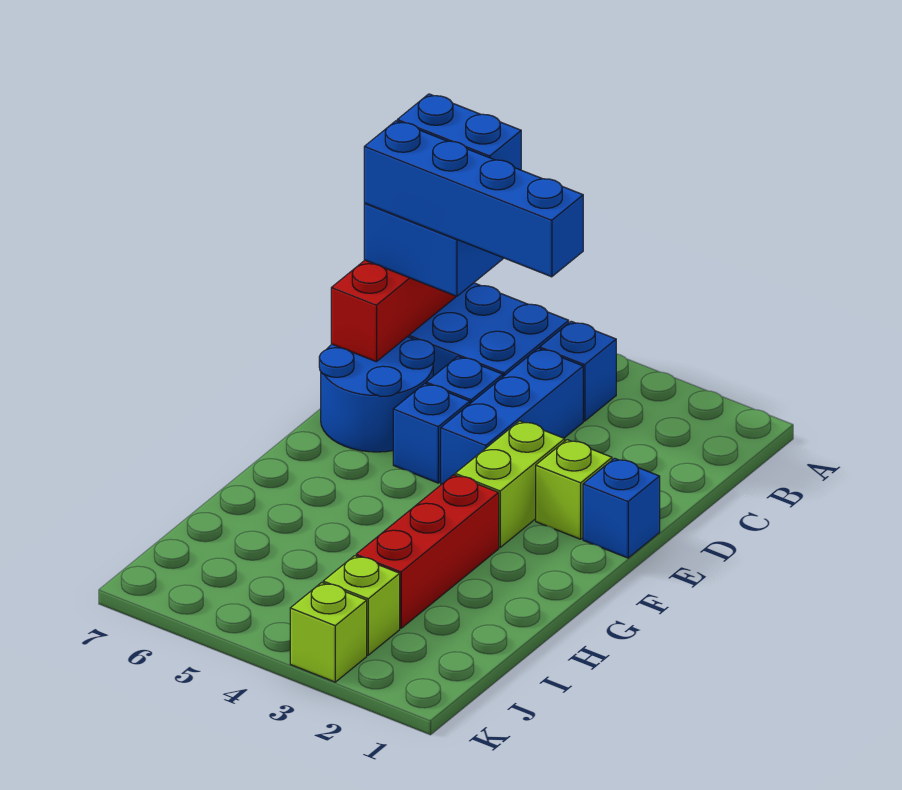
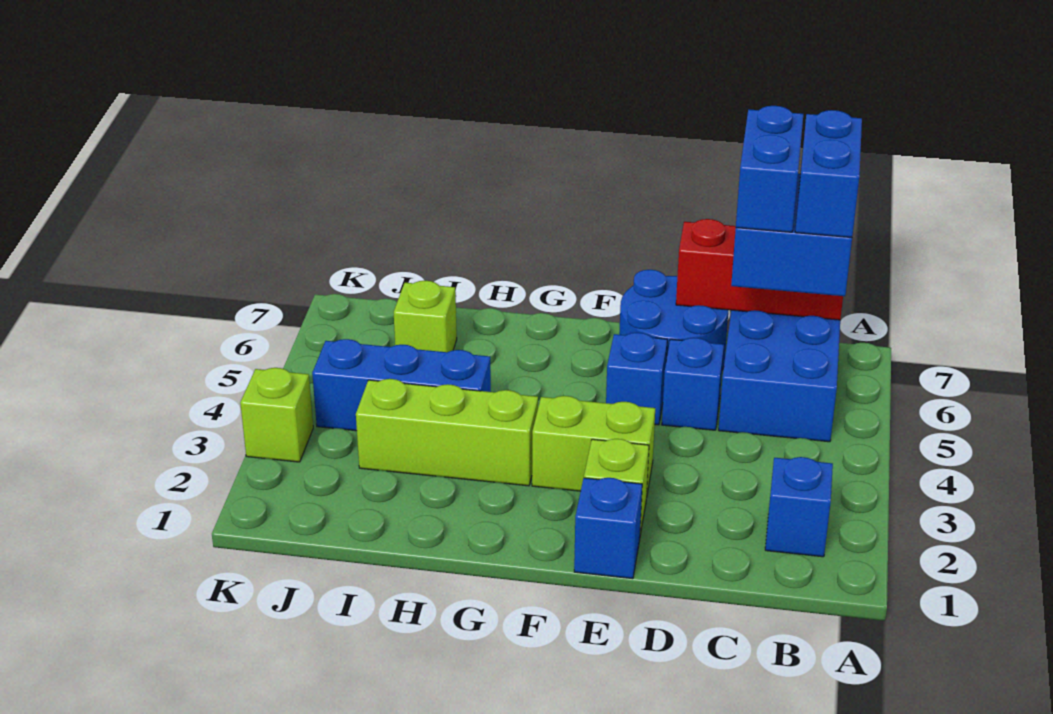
blue 1x1 brick [540,321,616,421] -> blue 1x1 brick moved to [765,457,833,557]
blue 1x3 brick [441,348,583,484] -> blue 1x3 brick moved to [312,339,491,431]
blue 1x4 brick [364,121,583,277] -> blue 1x2 brick [736,106,803,232]
red 1x3 brick [356,475,499,628] -> lime 1x3 brick [356,379,538,486]
lime 1x1 brick [323,556,400,655] -> lime 1x1 brick moved to [394,281,457,352]

